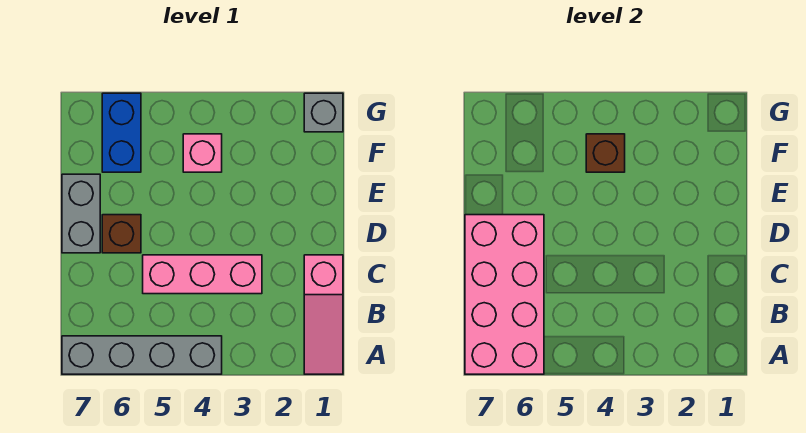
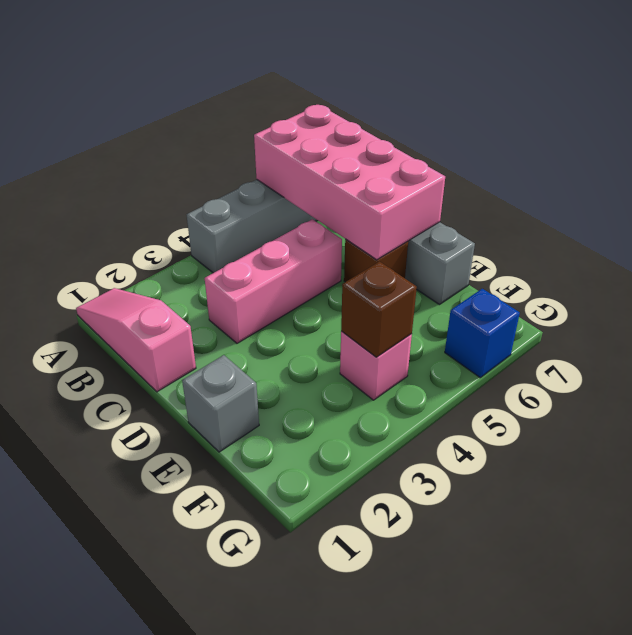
blue 1x2 brick [102,93,141,172] -> blue 1x1 brick [445,289,520,378]
grey 1x1 brick [304,93,343,132] -> grey 1x1 brick moved to [182,355,259,452]

